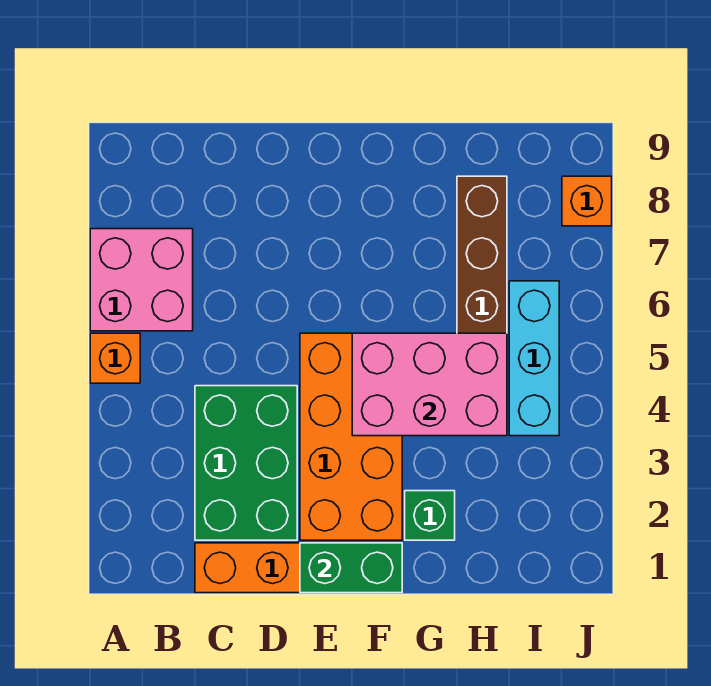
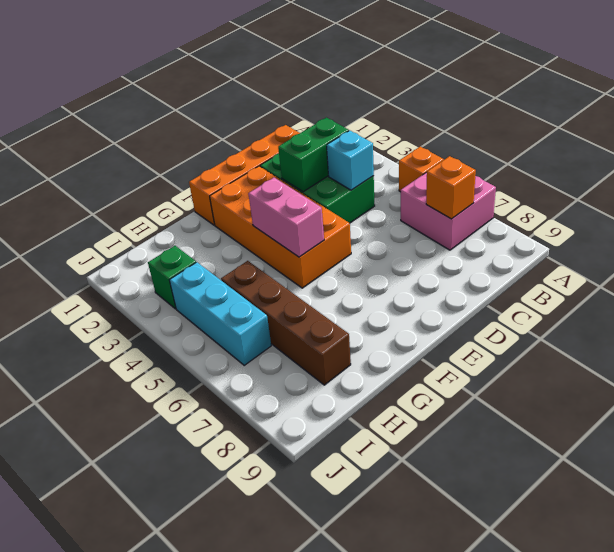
none -> cyan 1x1 brick [327,130,374,190]
green 1x2 brick [300,543,402,593] -> green 1x2 brick moved to [278,118,349,192]
pink 2x3 brick [352,333,507,436] -> pink 1x2 brick [248,178,324,257]
green 1x1 brick [405,491,455,540] -> green 1x1 brick moved to [148,246,196,309]
orange 1x1 brick [562,176,612,226] -> orange 1x1 brick moved to [426,156,476,219]

